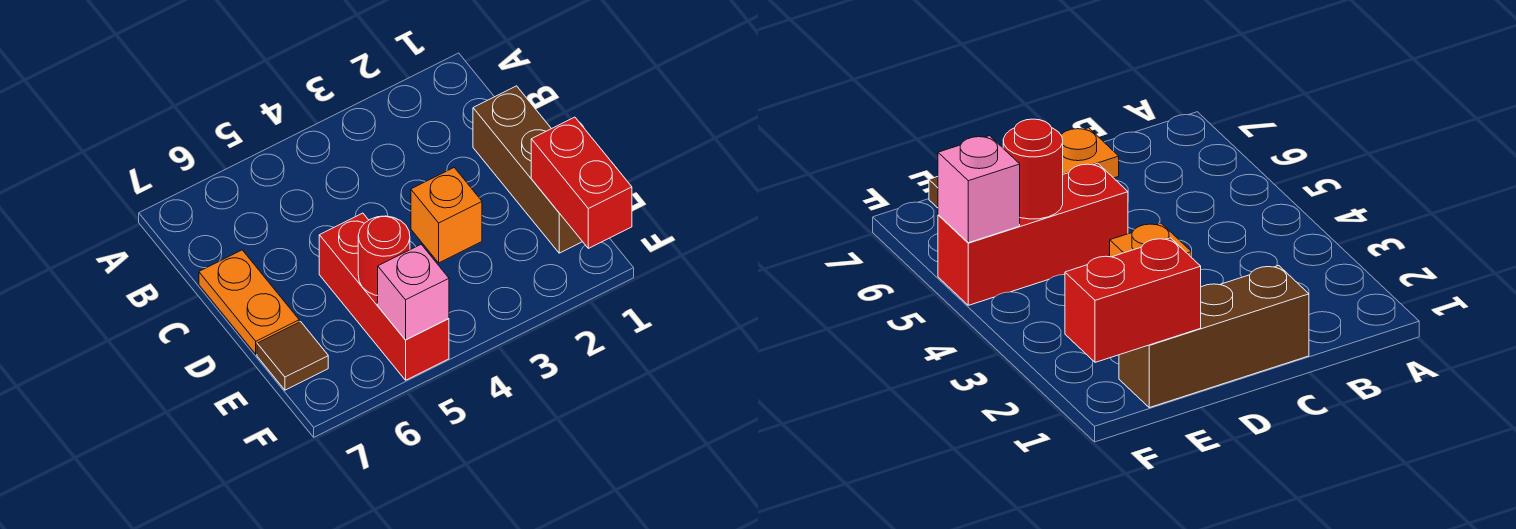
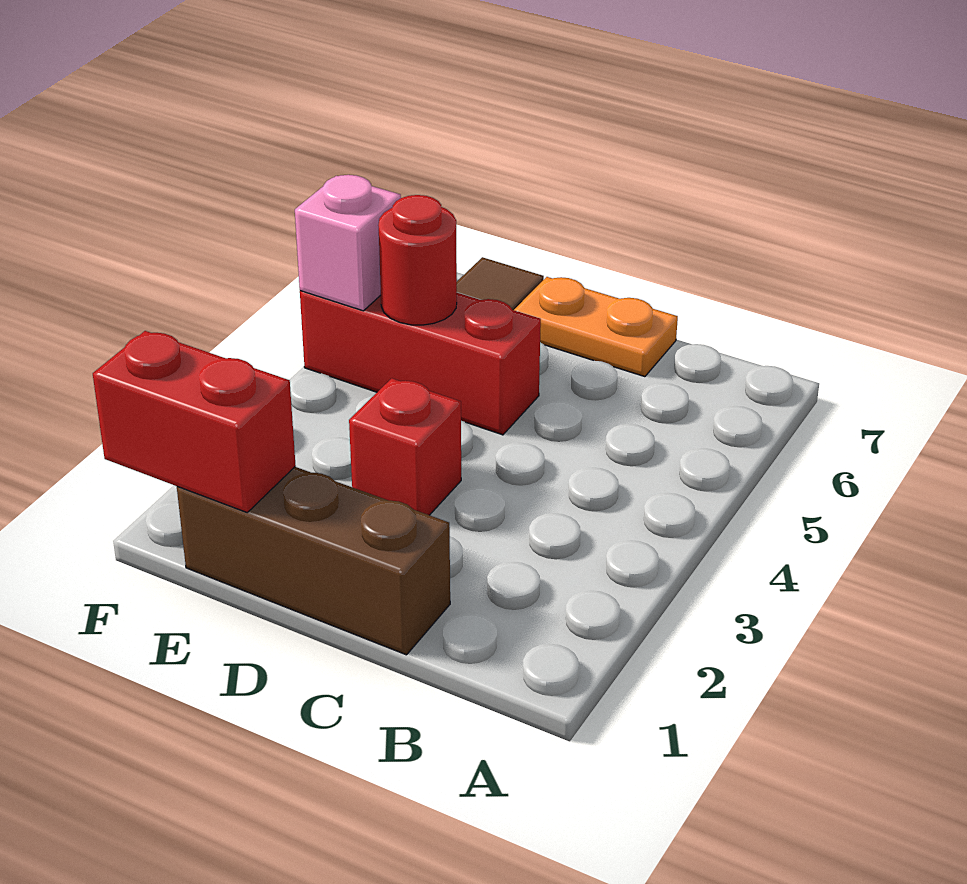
orange 1x1 brick [411,168,482,263] -> red 1x1 brick [349,378,461,515]

